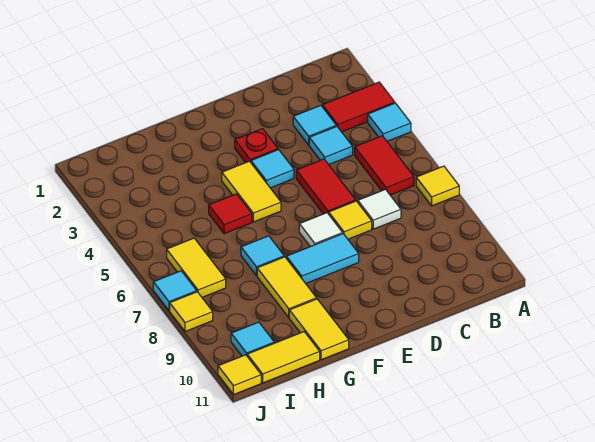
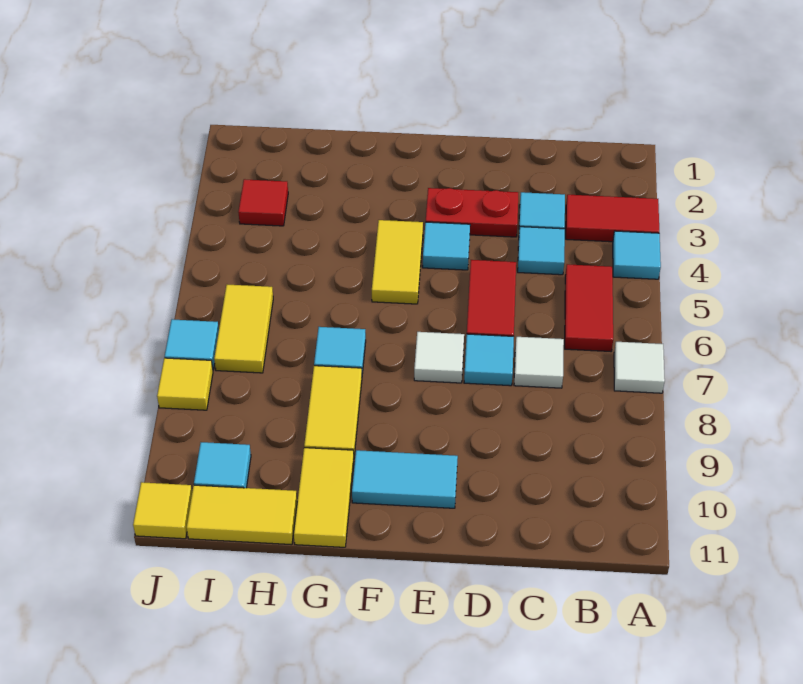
yellow 1x1 tile [416,166,459,206] -> white 1x1 tile [614,342,665,393]
yellow 1x1 tile [329,201,372,239] -> cyan 1x1 tile [464,334,514,386]
red 1x1 plate [235,129,278,162] -> red 1x2 plate [426,188,518,237]
cyan 1x2 tile [286,234,359,284] -> cyan 1x2 tile moved to [352,450,458,508]
red 1x1 tile [209,194,252,234] -> red 1x1 tile moved to [238,179,288,226]

